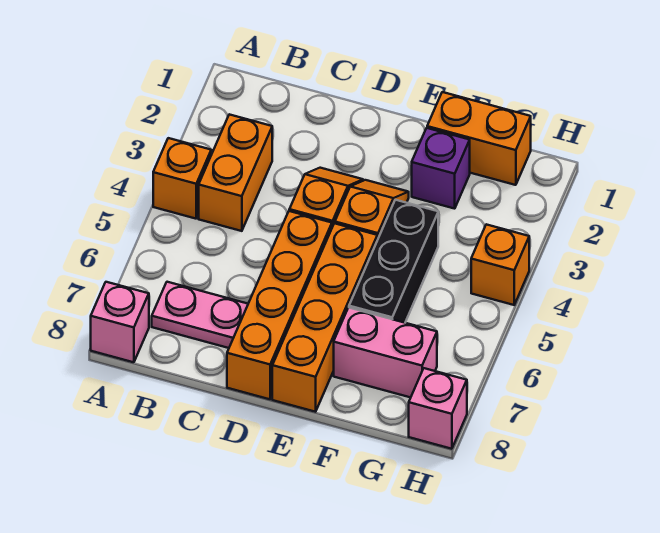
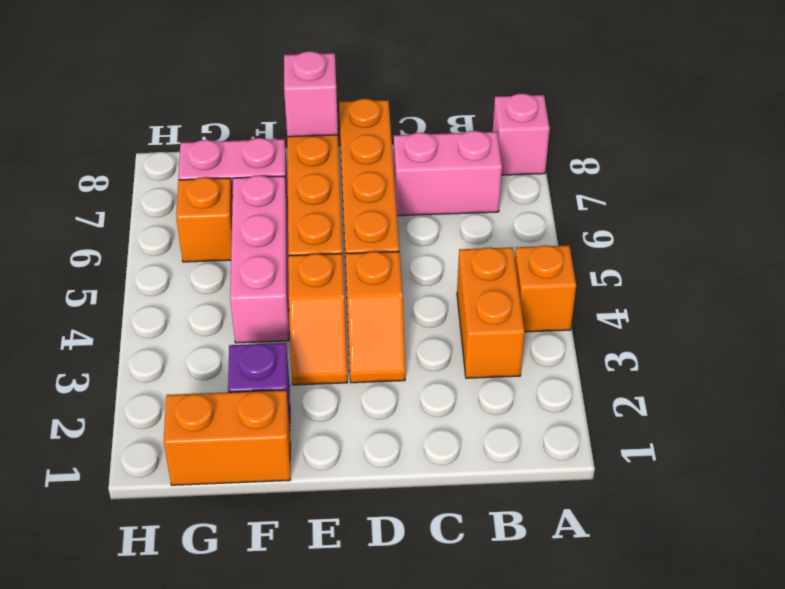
pink 1x2 plate [152,282,248,348] -> pink 1x2 brick [394,131,502,216]
black 1x3 brick [349,200,438,323] -> pink 1x3 brick [230,175,289,343]
orange 1x1 brick [471,224,529,305] -> orange 1x1 brick moved to [176,177,233,262]
pink 1x1 brick [409,368,467,449] -> pink 1x1 brick moved to [284,51,338,137]

